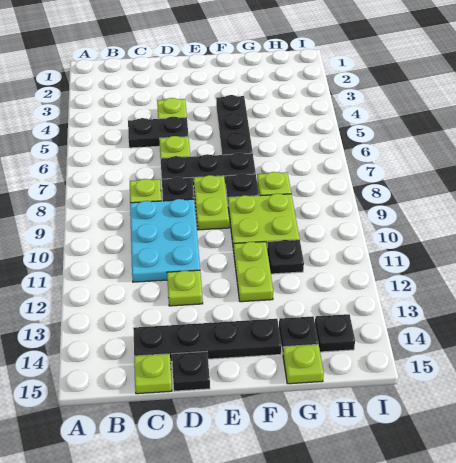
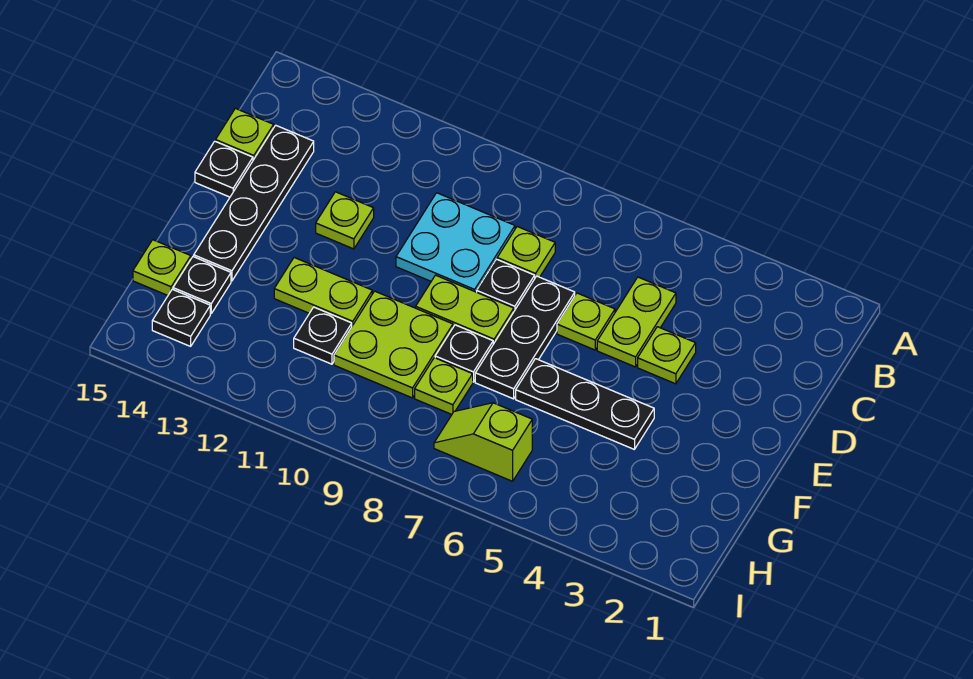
black 1x2 plate [128,116,189,148] -> lime 1x2 plate [597,277,676,367]
cyan 2x3 plate [130,199,200,282] -> cyan 2x2 plate [396,193,515,292]
none -> lime 1x2 slope [434,403,532,481]

